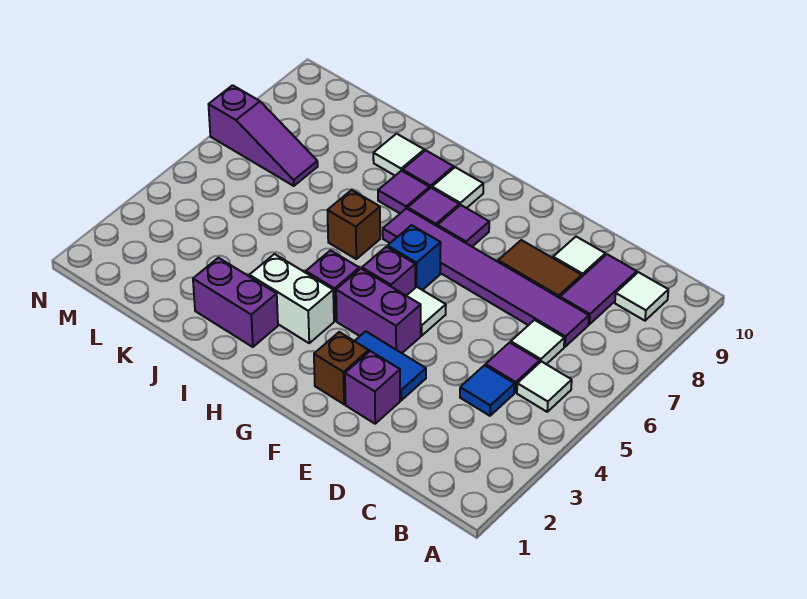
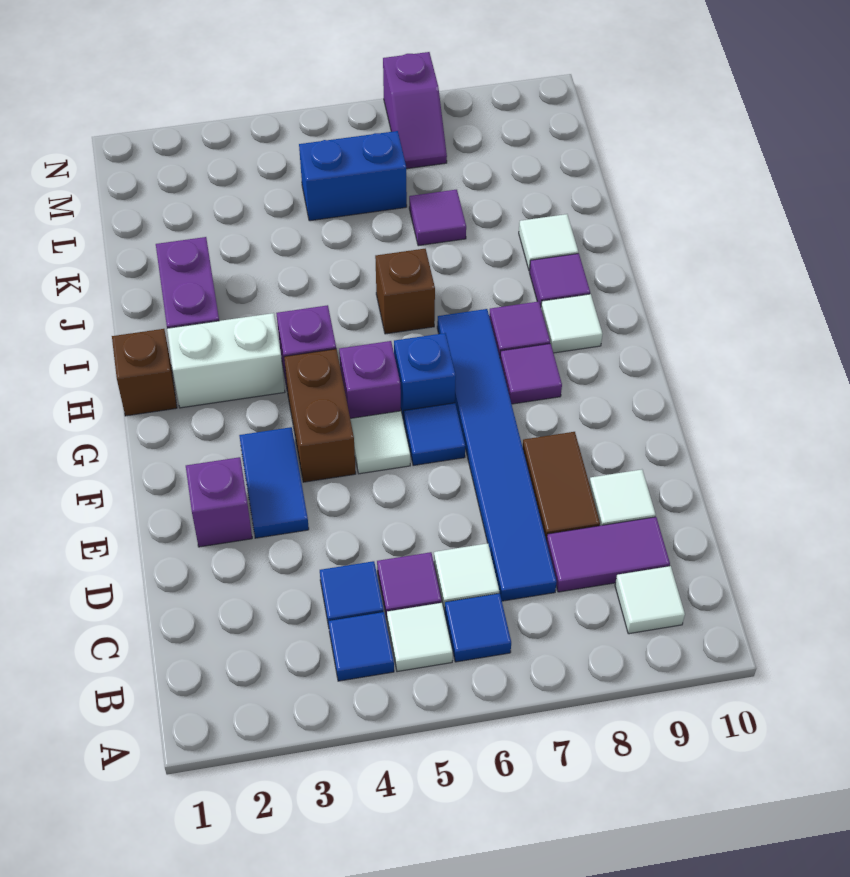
none -> blue 1x1 tile [329,612,394,681]
none -> blue 1x1 tile [445,593,511,662]
purple 1x6 tile [383,209,589,347] -> blue 1x6 tile [437,309,557,601]
brown 1x1 brick [314,332,369,404] -> brown 1x1 brick moved to [112,329,177,416]
purple 1x2 brick [336,269,421,353] -> brown 1x2 brick [284,349,356,482]
none -> blue 1x1 tile [404,403,465,466]
white 1x2 brick [249,254,334,343] -> white 1x2 brick turned to [167,313,285,408]
purple 1x1 tile [378,171,429,213] -> purple 1x1 tile moved to [409,190,466,246]
none -> blue 1x2 brick [299,131,407,221]
purple 1x3 slope [209,85,318,186] -> purple 1x2 slope [383,52,447,169]

